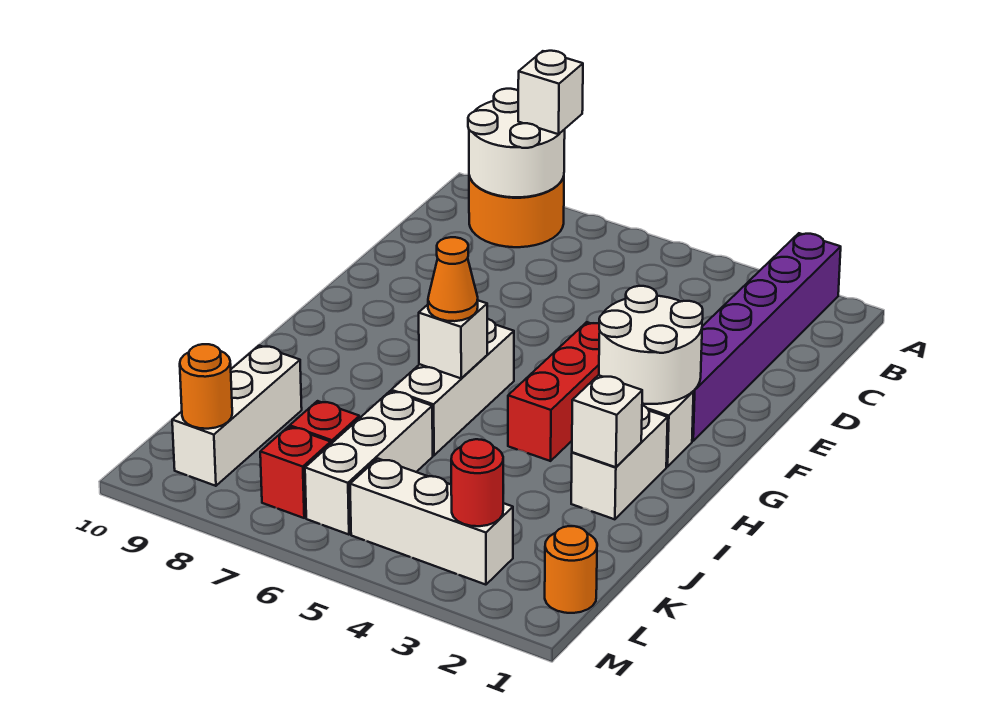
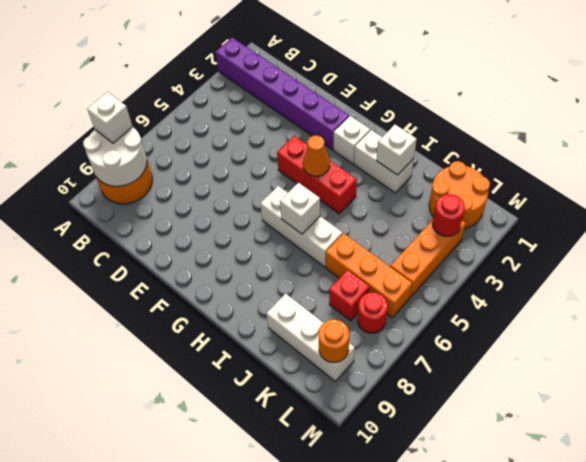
white 2x2 round brick [599,286,703,404] -> none
orange 1x1 cone [428,237,478,321] -> orange 1x1 cone moved to [303,136,330,176]
white 1x3 brick [305,391,433,535] -> orange 1x3 brick [326,233,412,317]
orange 1x1 round brick [545,526,597,613] -> orange 2x2 round brick [429,161,490,229]
white 1x3 brick [350,459,513,585] -> orange 1x3 brick [390,220,466,297]
red 1x1 brick [260,427,331,518] -> red 1x1 round brick [358,292,388,333]

